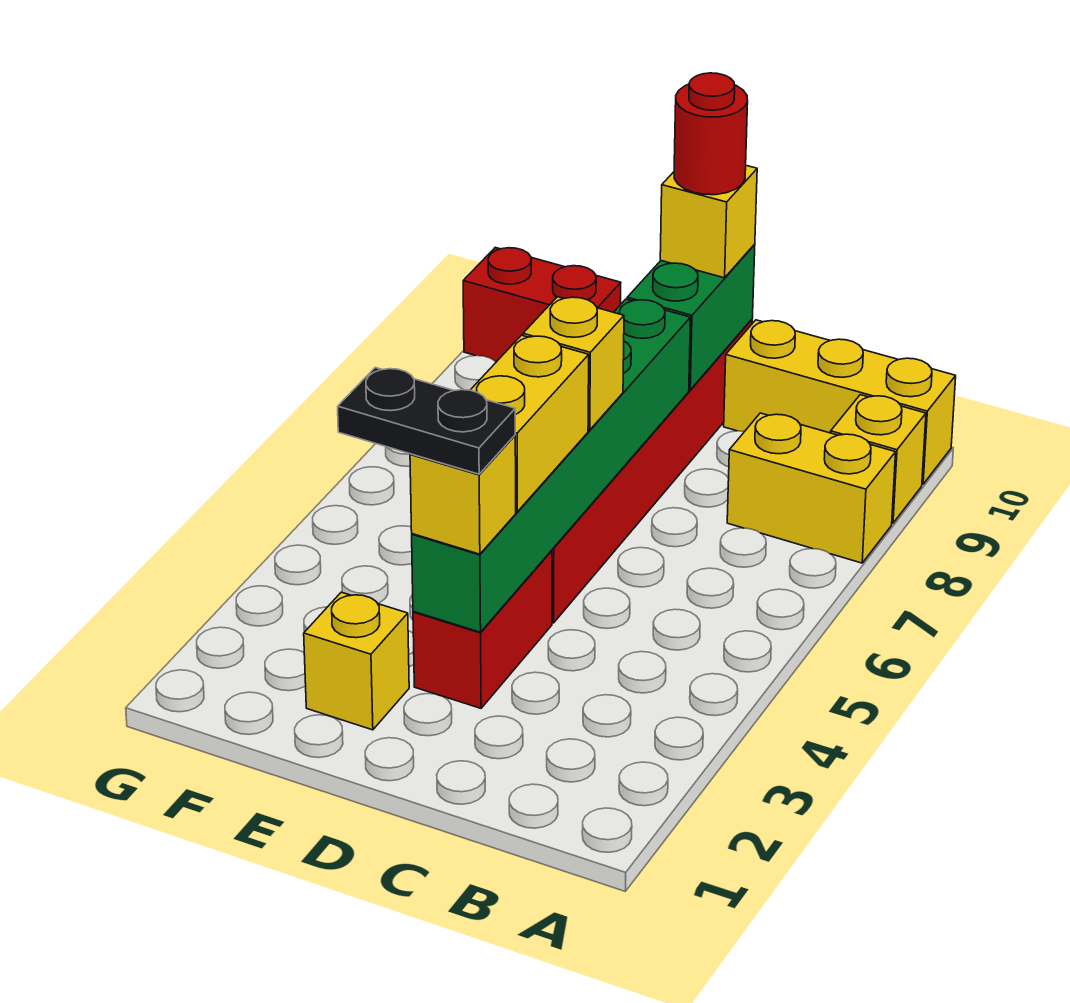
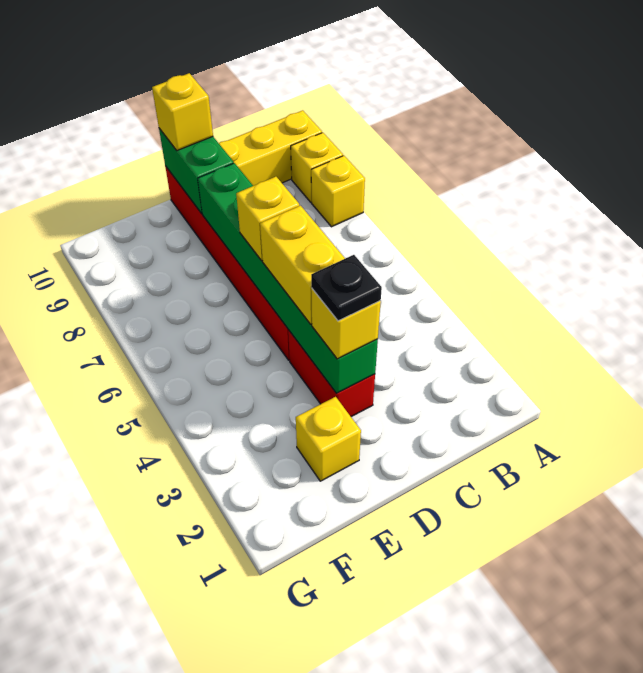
yellow 1x2 brick [727,413,896,563] -> yellow 1x1 brick [311,156,365,227]
black 1x2 plate [338,368,515,474] -> black 1x1 plate [311,255,382,321]
red 1x1 round brick [674,73,748,195] -> none
red 1x2 brick [463,247,621,362] -> none

